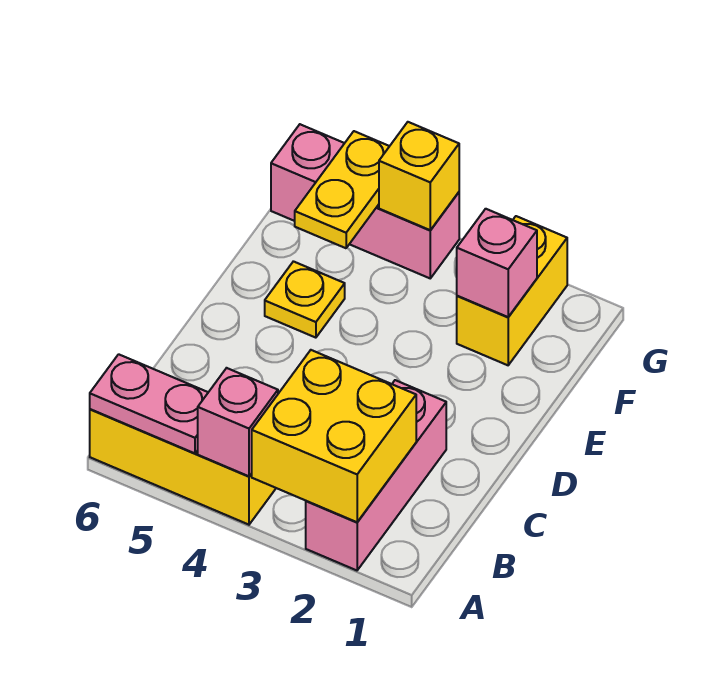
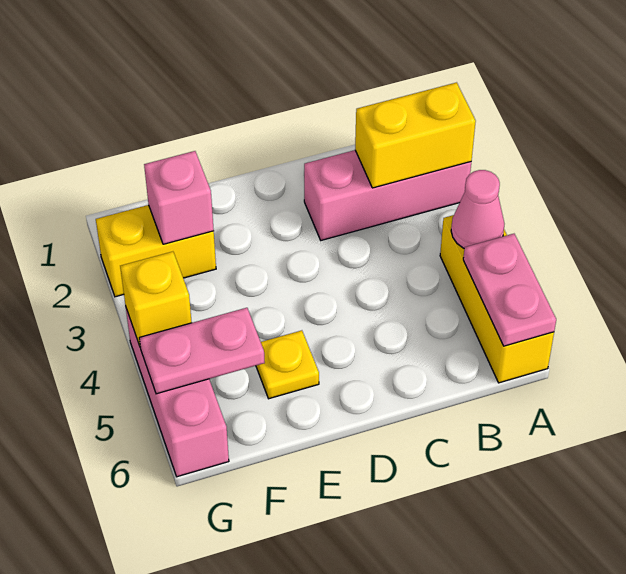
yellow 2x2 brick [252,350,416,522] -> yellow 1x2 brick [355,82,476,188]
pink 1x1 brick [198,368,278,476] -> pink 1x1 cone [451,170,504,248]
yellow 1x2 plate [295,131,389,248] -> pink 1x2 plate [139,308,265,394]

